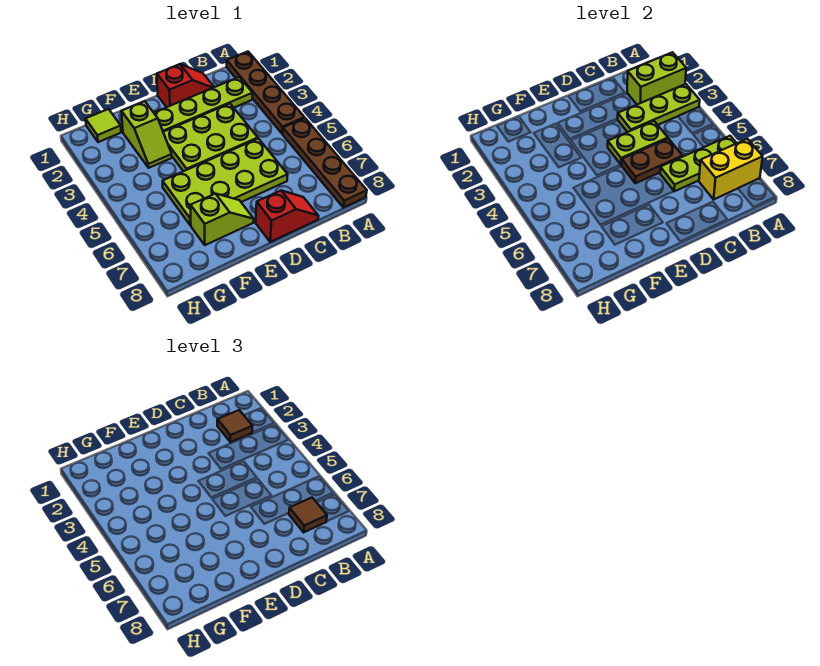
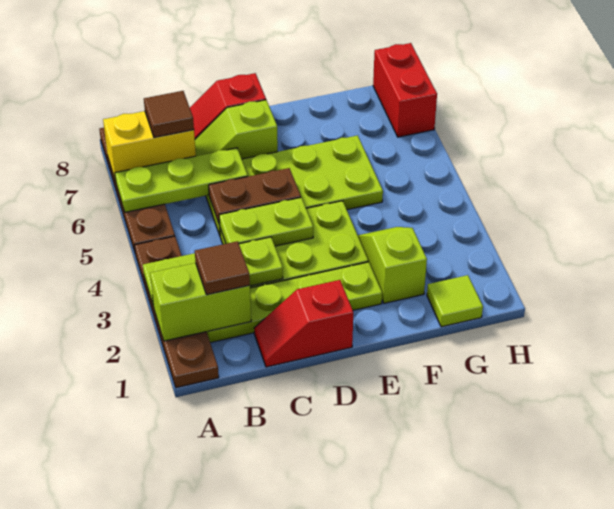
lime 1x2 slope [191,194,254,245] -> lime 1x2 slope moved to [195,100,278,159]
none -> red 1x2 brick [373,43,437,137]

